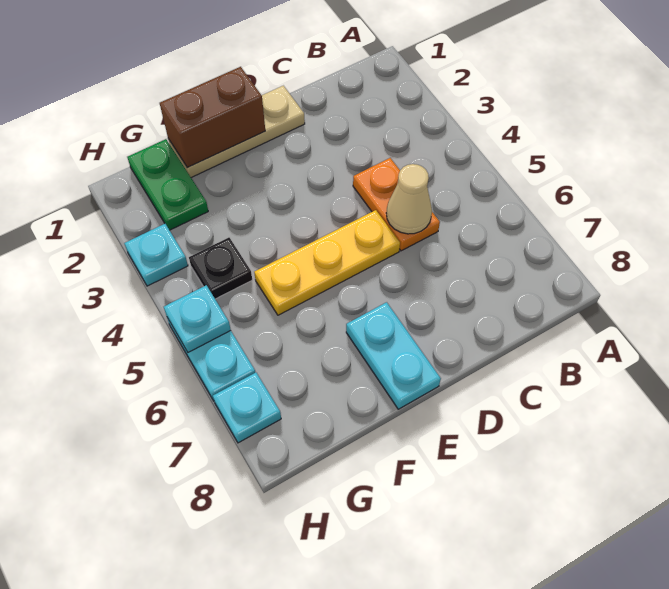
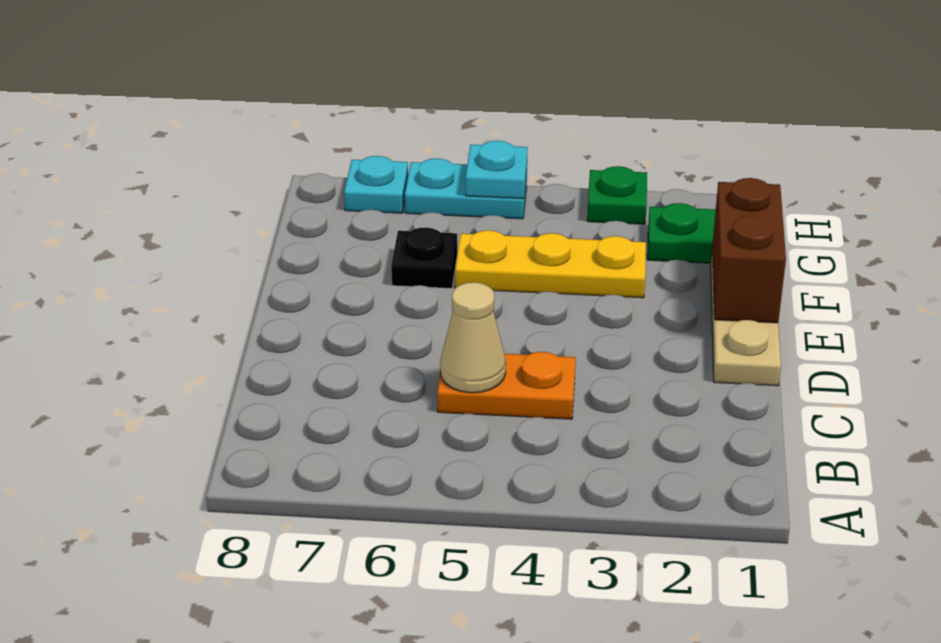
yellow 1x3 plate [254,210,400,315] -> yellow 1x3 plate turned to [455,230,646,298]
cyan 1x2 plate [346,302,441,409] -> none
black 1x1 plate [189,238,252,299] -> black 1x1 plate moved to [391,227,457,289]
cyan 1x1 plate [124,224,188,286] -> green 1x1 plate [587,166,647,224]

